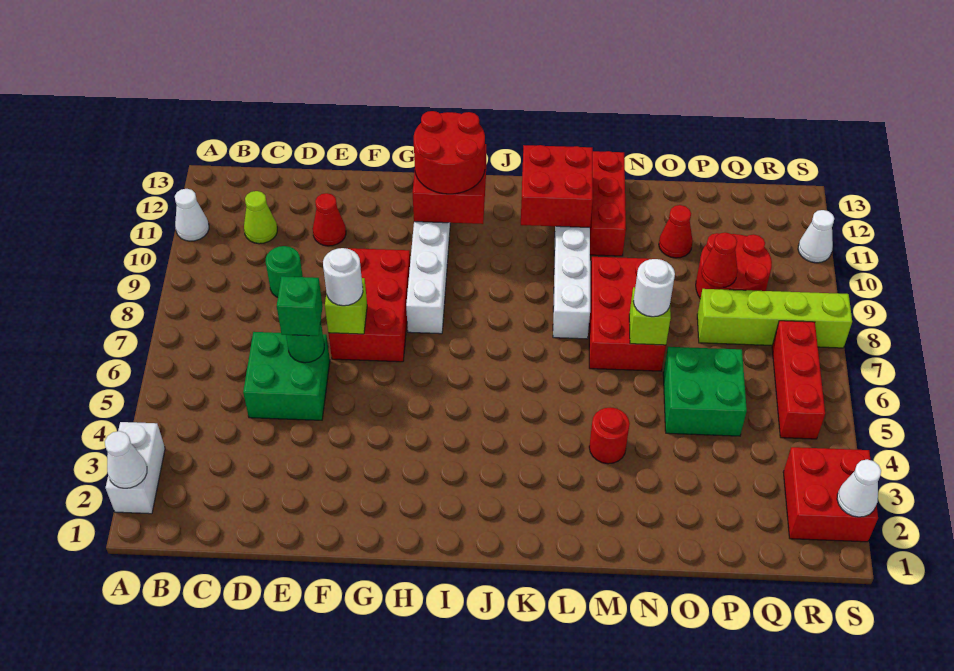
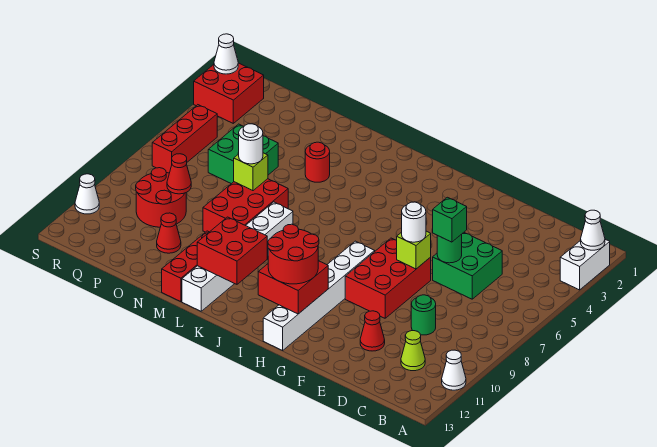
lime 1x4 brick [697,289,852,348] -> none

